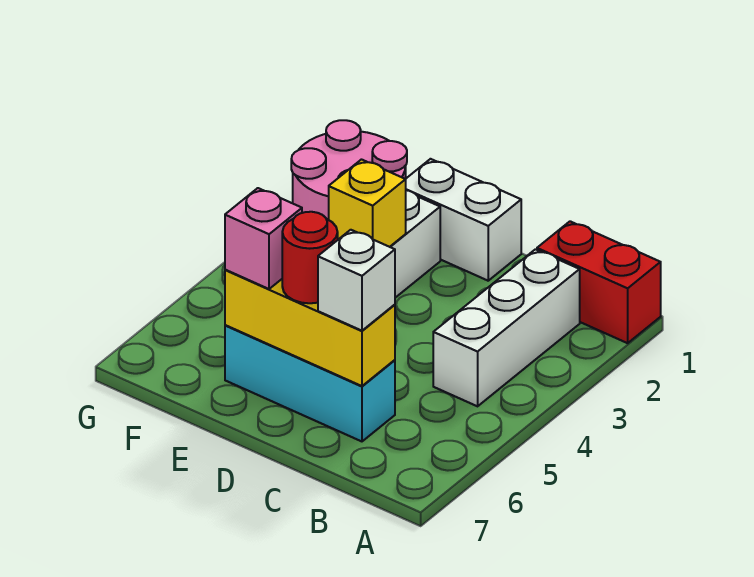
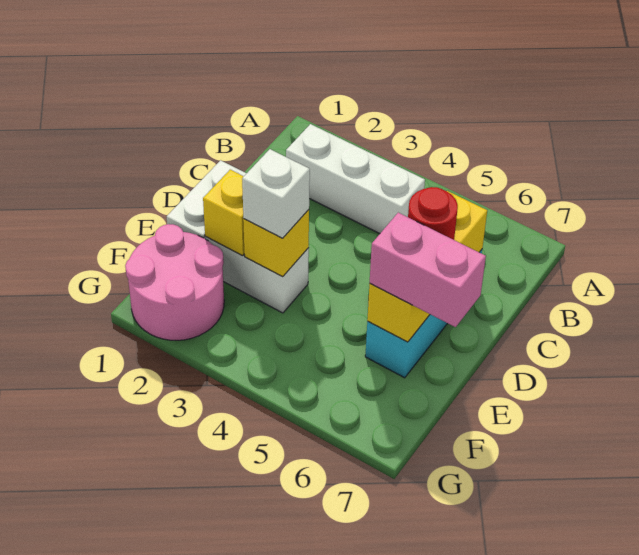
red 1x2 brick [537,221,661,343] -> none
white 1x1 brick [318,230,395,331] -> white 1x1 brick moved to [242,149,310,238]
none -> yellow 1x1 brick [203,170,244,256]
pink 1x1 brick [225,188,302,289] -> pink 1x2 brick [370,213,486,327]

